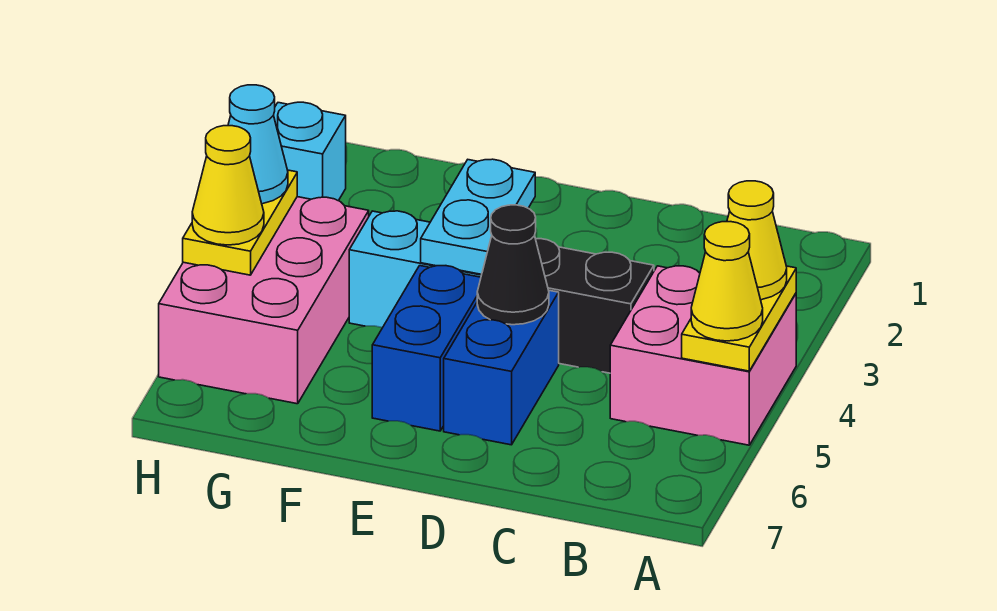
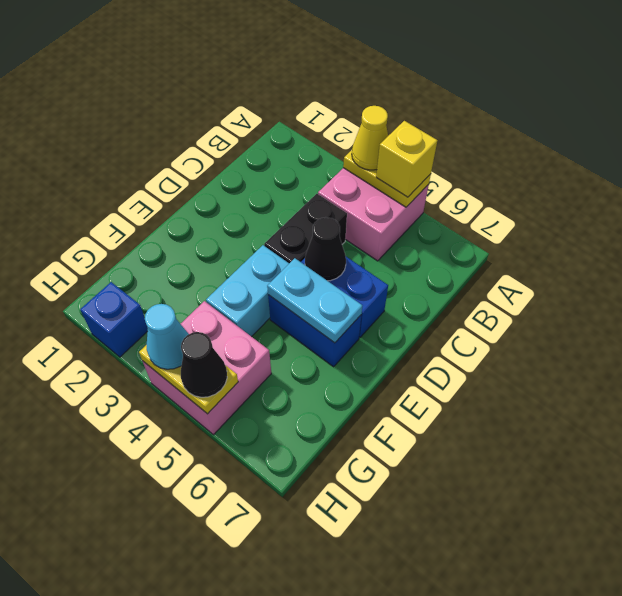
yellow 1x1 cone [691,222,763,341] -> yellow 1x1 brick [376,121,437,197]
cyan 1x2 plate [421,159,535,274] -> cyan 1x2 plate moved to [267,258,362,343]
pink 2x3 brick [159,197,369,404] -> pink 2x2 brick [143,301,271,435]
cyan 1x1 brick [274,102,346,201] -> blue 1x1 brick [80,282,148,357]
yellow 1x1 cone [192,126,264,245] -> black 1x1 cone [181,332,227,397]

